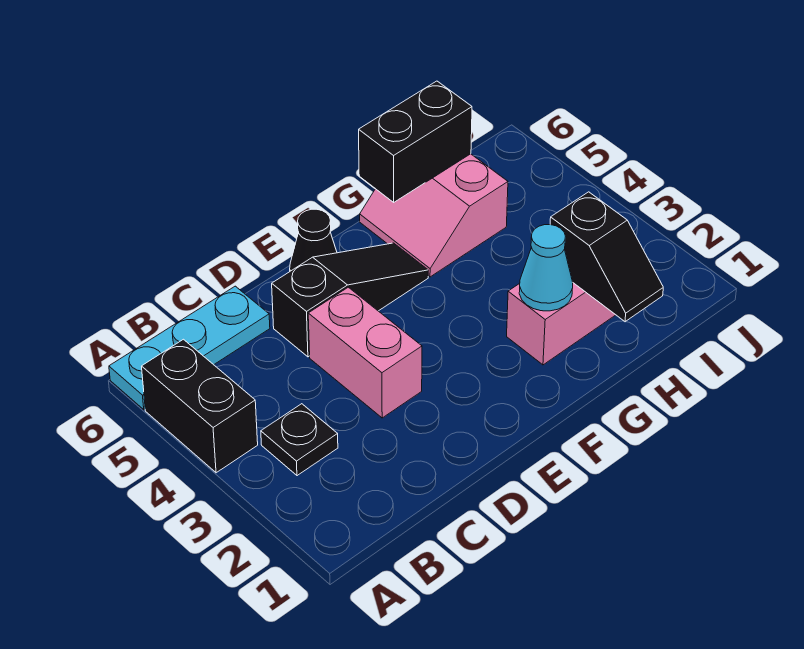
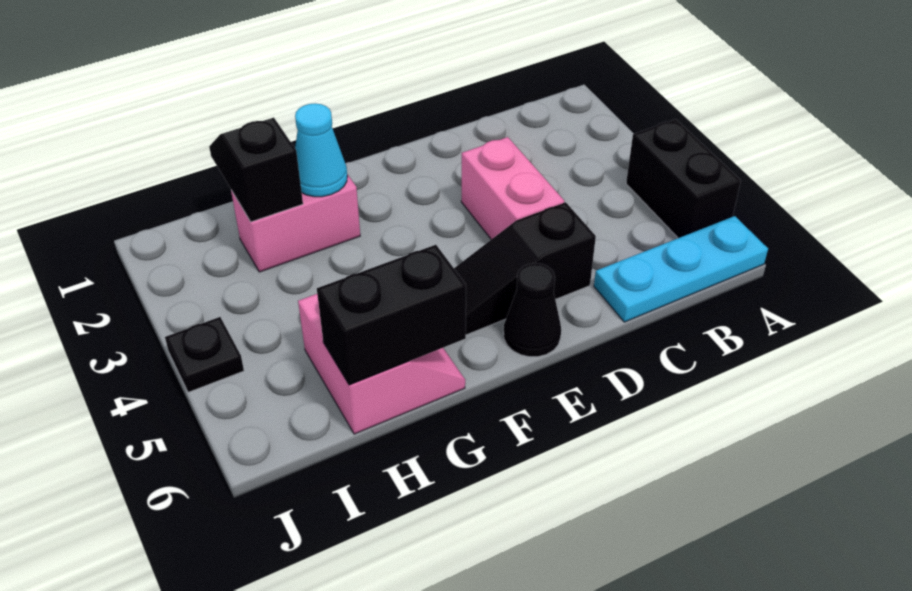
black 1x1 plate [261,404,338,476] -> black 1x1 plate moved to [165,317,244,392]

